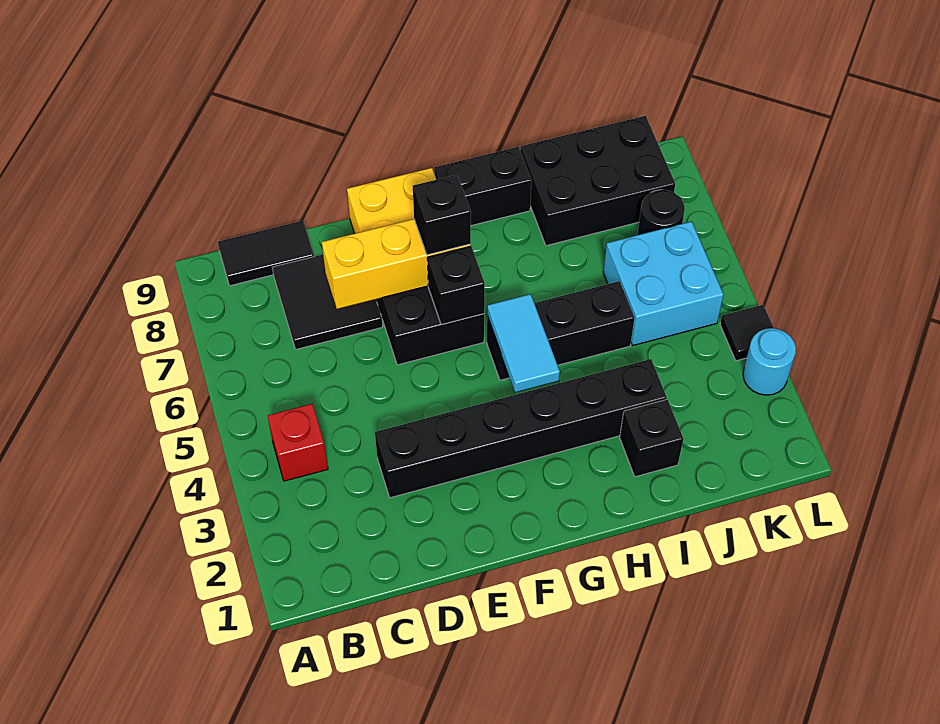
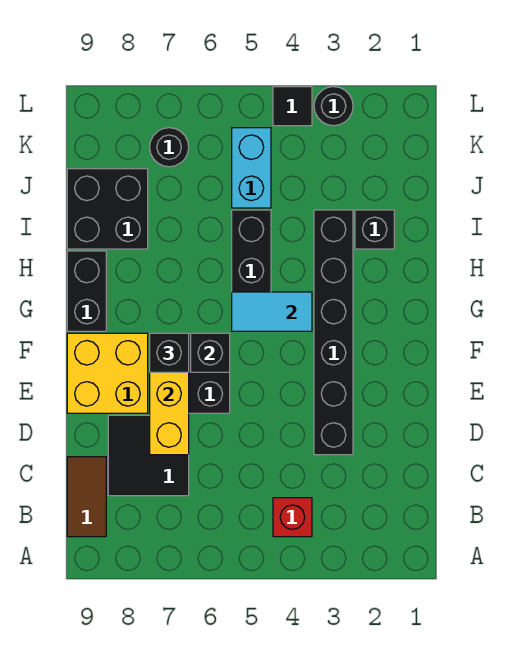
black 1x2 tile [218,221,314,286] -> brown 1x2 tile [67,457,106,537]
black 2x3 brick [520,116,675,246] -> black 2x2 brick [67,169,148,249]
cyan 2x2 brick [603,222,724,345] -> cyan 1x2 brick [232,128,271,208]
cyan 1x1 round brick [743,328,796,395] -> black 1x1 round brick [314,87,353,126]

